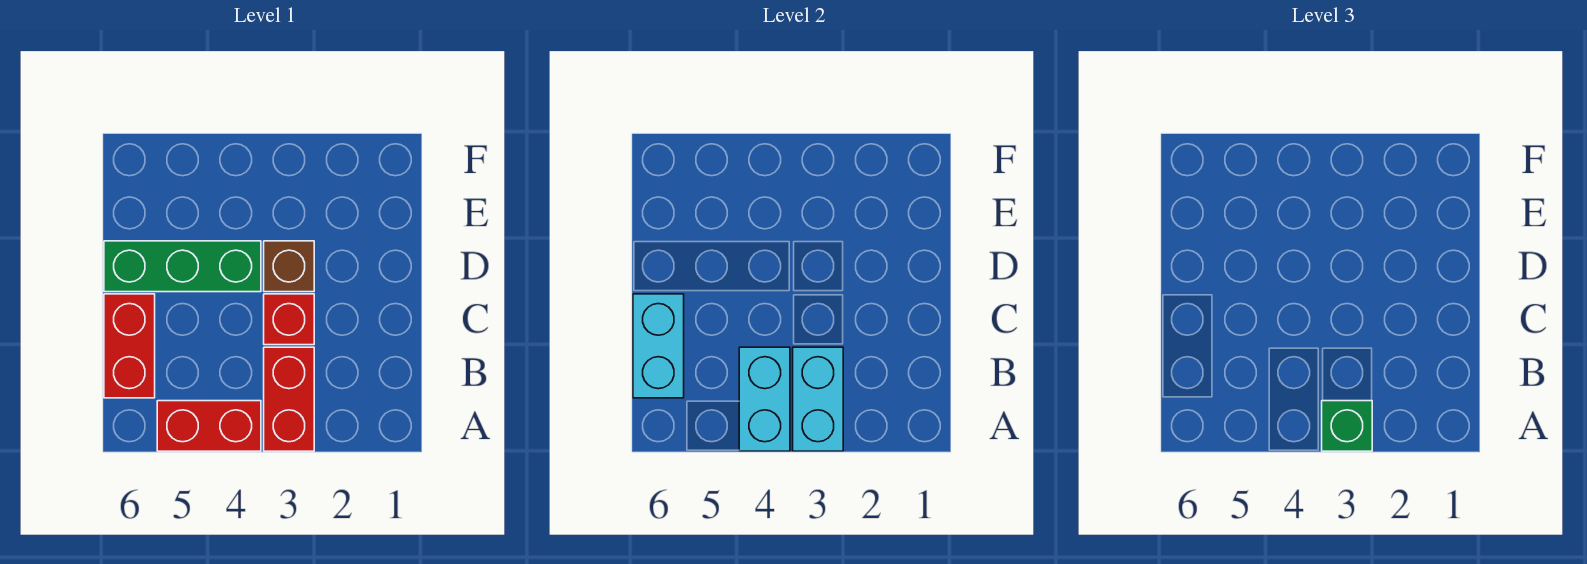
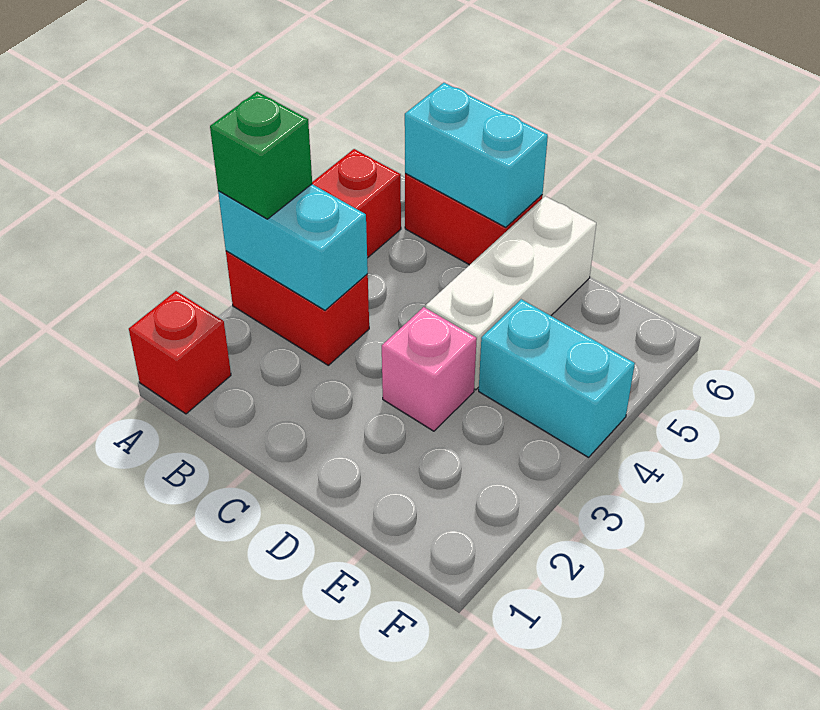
cyan 1x2 brick [739,347,790,451] -> cyan 1x2 brick moved to [479,299,635,457]
red 1x1 brick [264,294,314,345] -> red 1x1 brick moved to [129,291,231,414]
brown 1x1 brick [264,241,314,292] -> pink 1x1 brick [382,307,477,431]
green 1x3 brick [104,241,261,292] -> white 1x3 brick [426,196,596,390]

